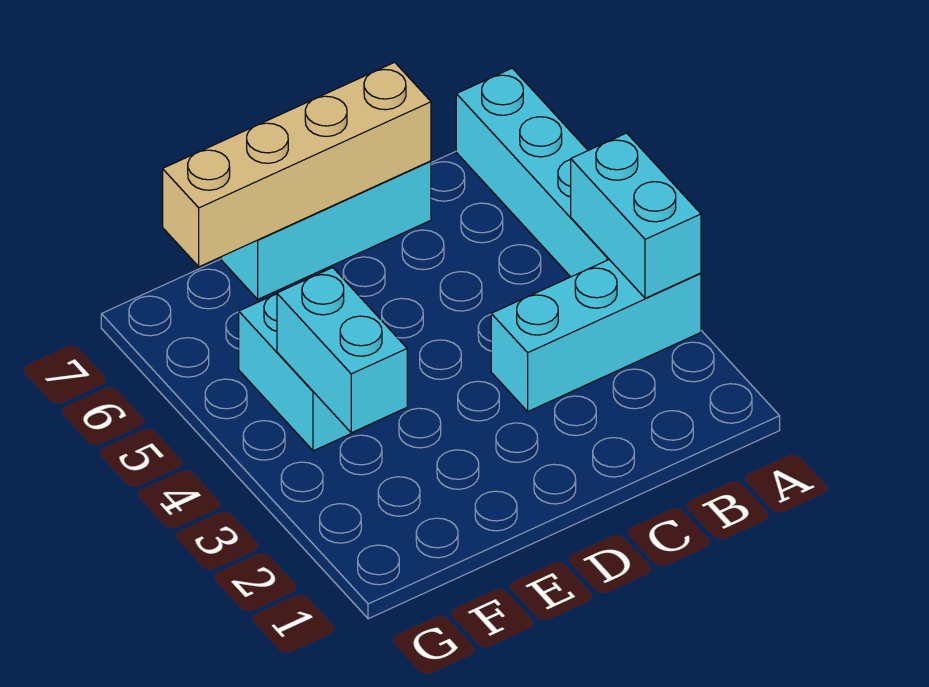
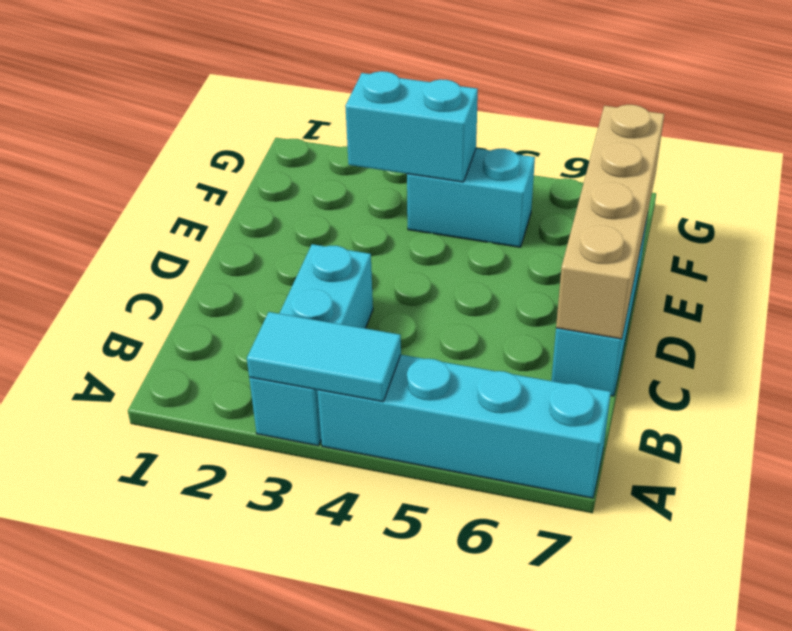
cyan 1x2 brick [571,133,701,298] -> cyan 1x2 tile [247,312,401,402]

